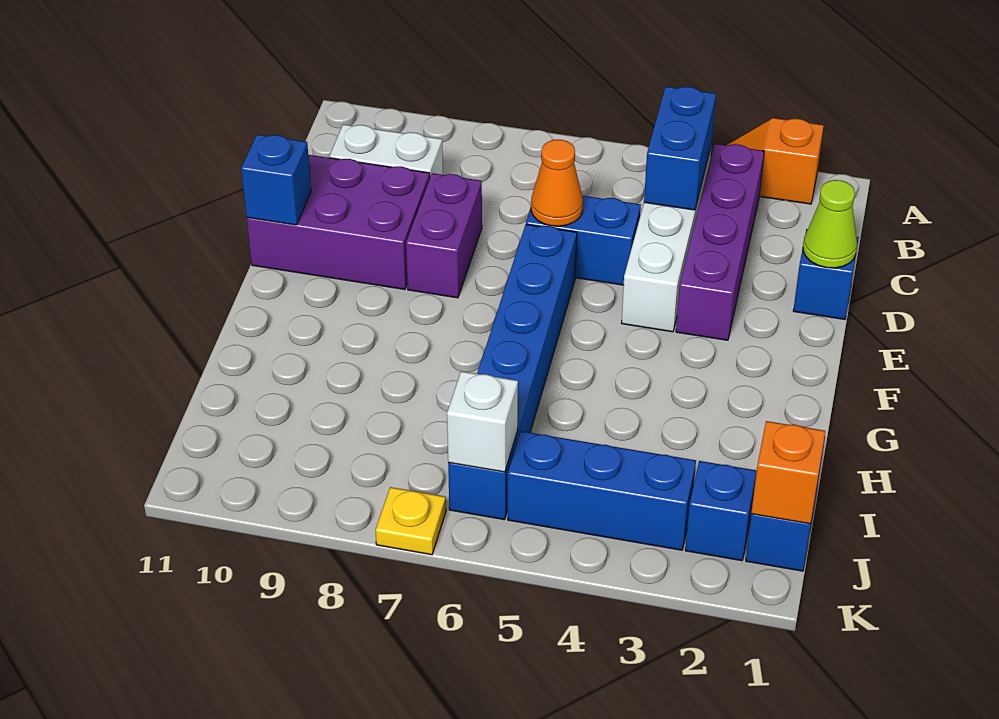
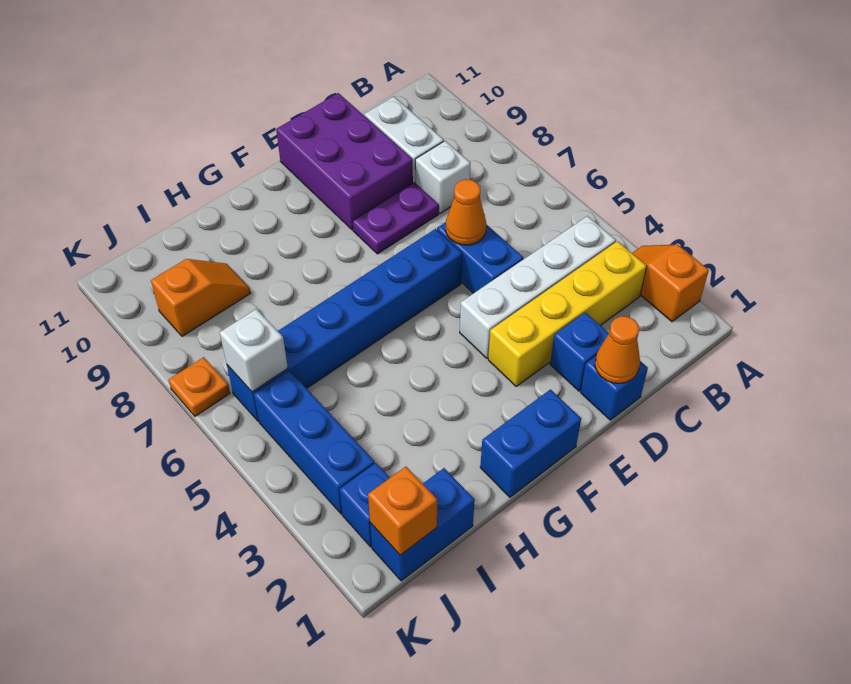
purple 1x4 brick [676,144,764,340] -> yellow 1x4 brick [488,241,647,386]
blue 1x2 brick [644,87,716,210] -> blue 1x2 brick moved to [480,390,581,497]
none -> white 1x1 brick [415,141,470,213]
lime 1x1 cone [803,180,857,268] -> orange 1x1 cone [595,316,640,383]
purple 1x2 brick [406,173,482,298] -> purple 1x2 plate [352,182,439,254]
blue 1x1 brick [241,135,311,225] -> blue 1x1 brick moved to [550,312,609,391]
none -> orange 1x2 slope [151,259,251,336]
yellow 1x1 plate [375,487,446,555] -> orange 1x1 plate [169,357,230,416]

